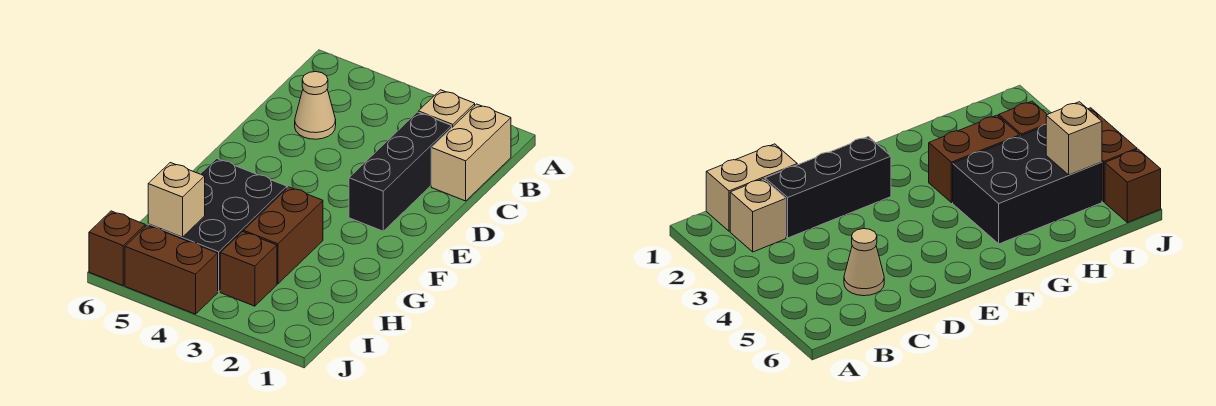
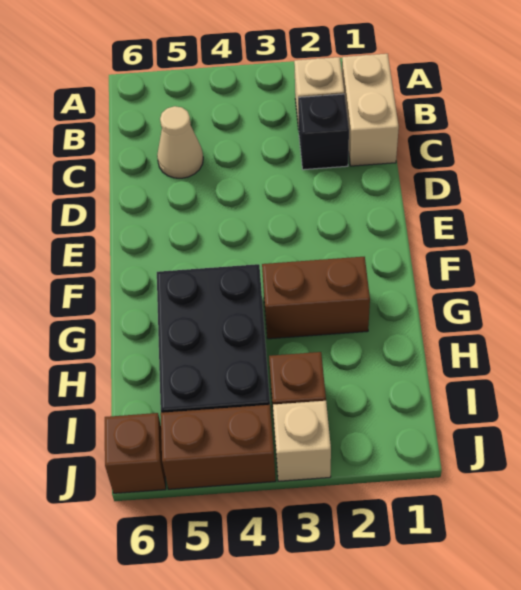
black 1x3 brick [349,112,452,231] -> black 1x1 brick [298,94,349,170]
brown 1x2 brick [244,187,323,284] -> brown 1x2 brick turned to [262,257,370,339]
tan 1x1 brick [148,163,205,237] -> tan 1x1 brick moved to [273,401,331,481]

